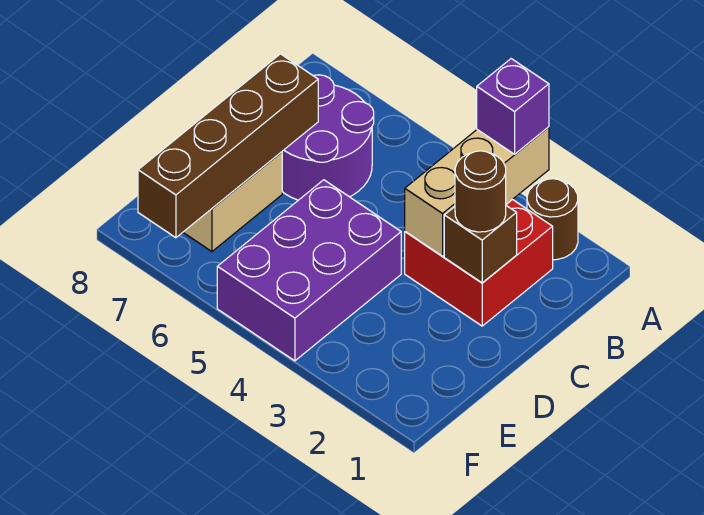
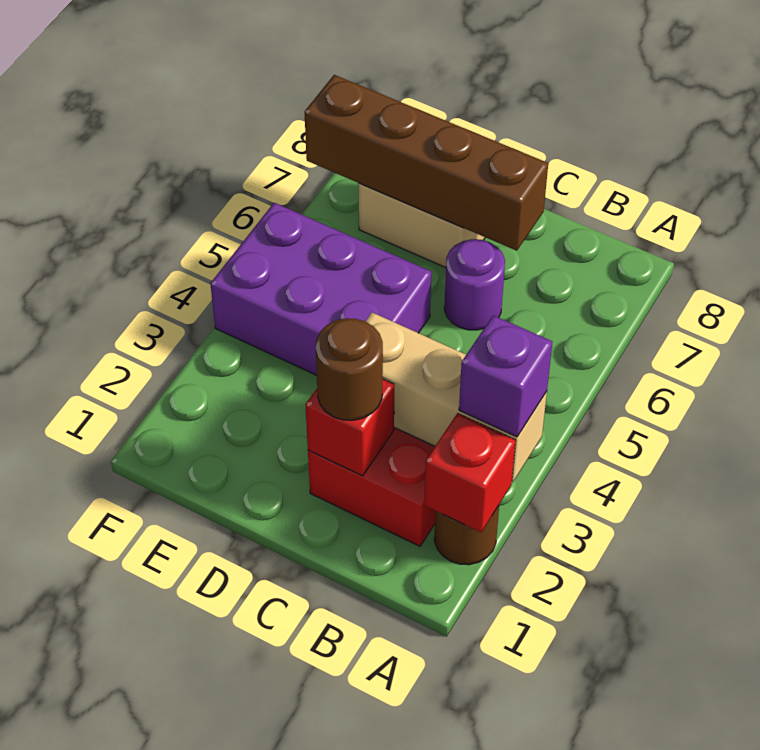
none -> red 1x1 brick [424,413,516,532]
purple 2x2 round brick [282,75,374,200] -> purple 1x1 round brick [444,239,505,330]
brown 1x1 brick [444,206,517,283] -> red 1x1 brick [305,379,394,476]

